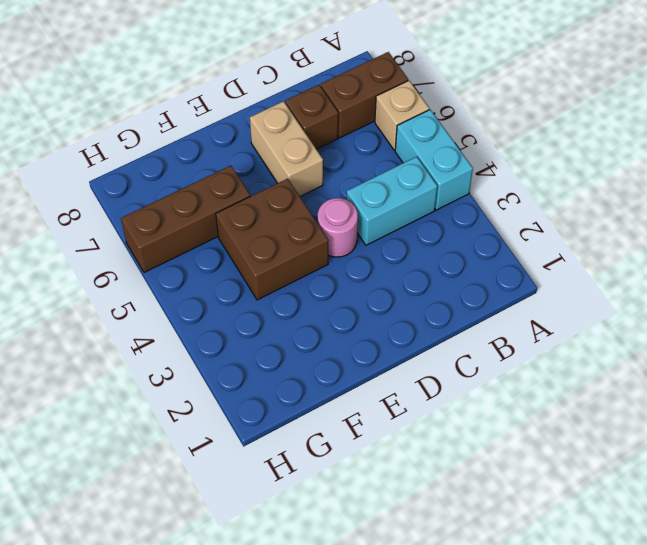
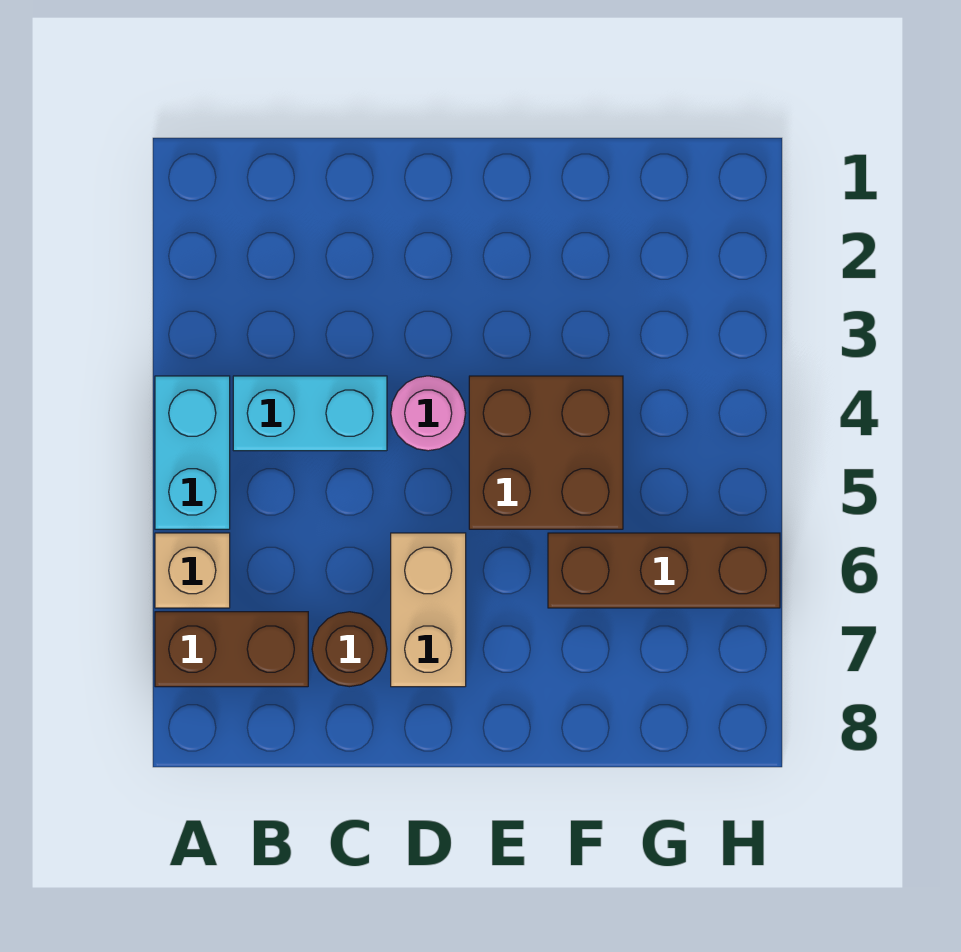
brown 1x1 brick [285,85,338,149] -> brown 1x1 round brick [312,612,387,687]

